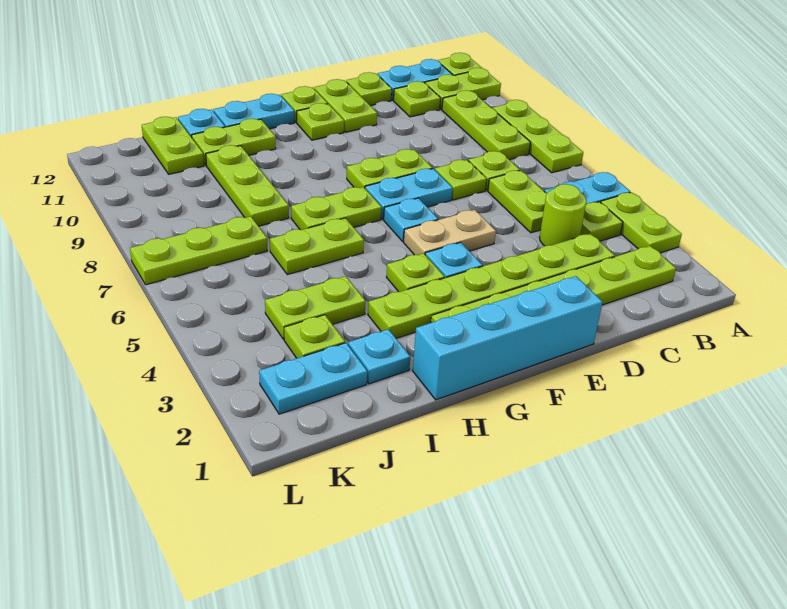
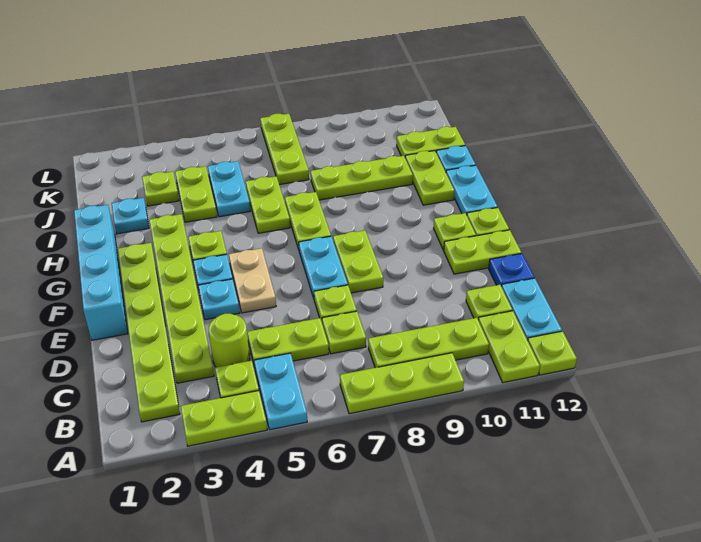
lime 1x1 plate [346,72,392,106] -> blue 1x1 plate [489,253,534,287]
cyan 1x1 plate [384,198,438,241] -> cyan 1x1 plate moved to [198,279,240,320]
cyan 1x2 plate [259,343,367,414] -> cyan 1x2 plate moved to [208,161,250,217]

